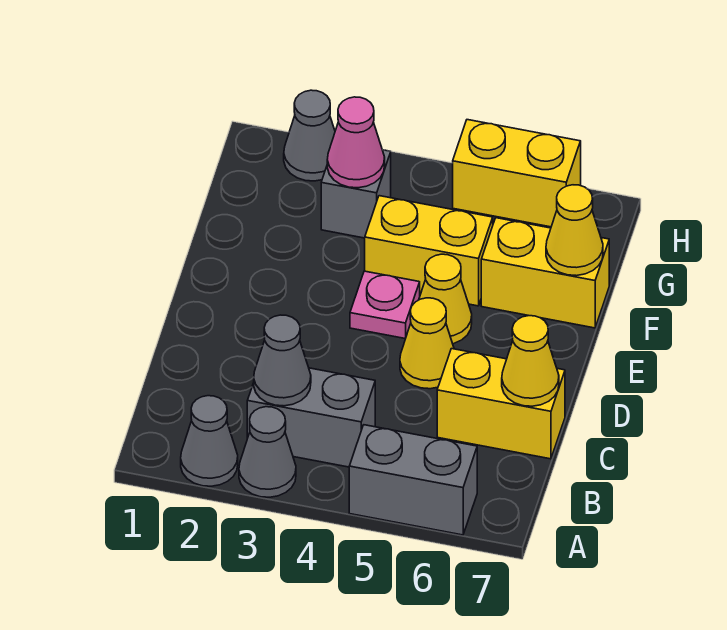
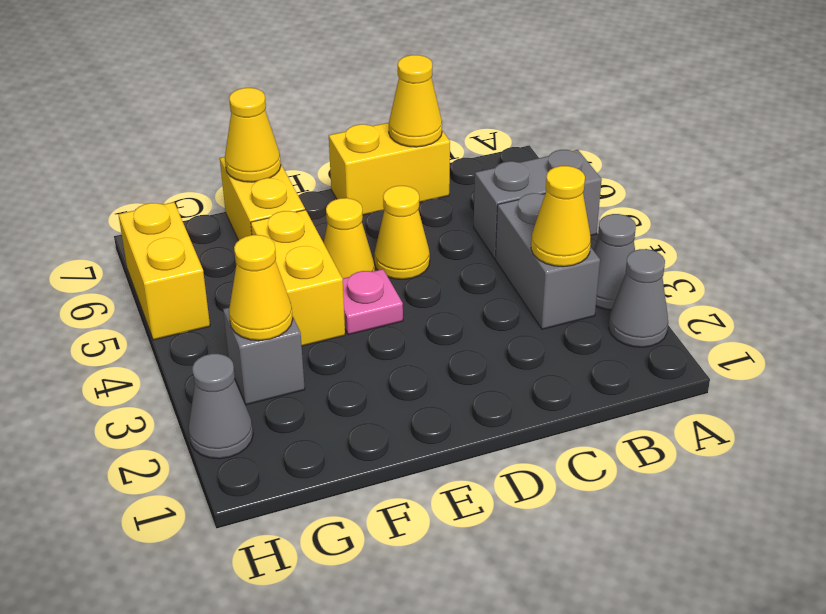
grey 1x2 brick [349,425,477,535] -> grey 1x2 brick turned to [474,150,602,258]
grey 1x1 cone [254,315,311,406] -> yellow 1x1 cone [531,166,591,267]
yellow 1x2 brick [437,349,565,459] -> yellow 1x2 brick turned to [329,123,450,215]
pink 1x1 cone [327,97,385,188] -> yellow 1x1 cone [229,235,293,341]

